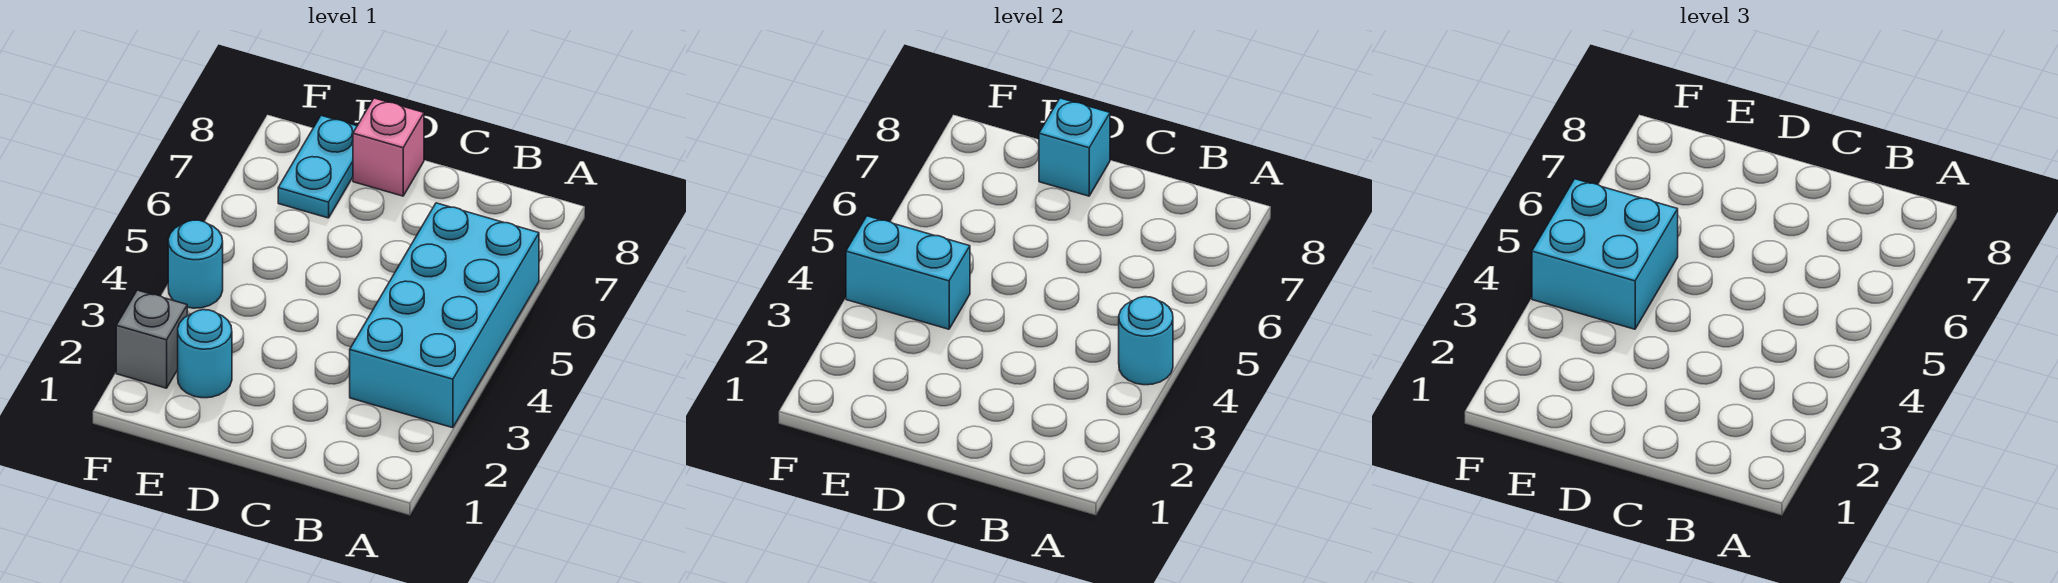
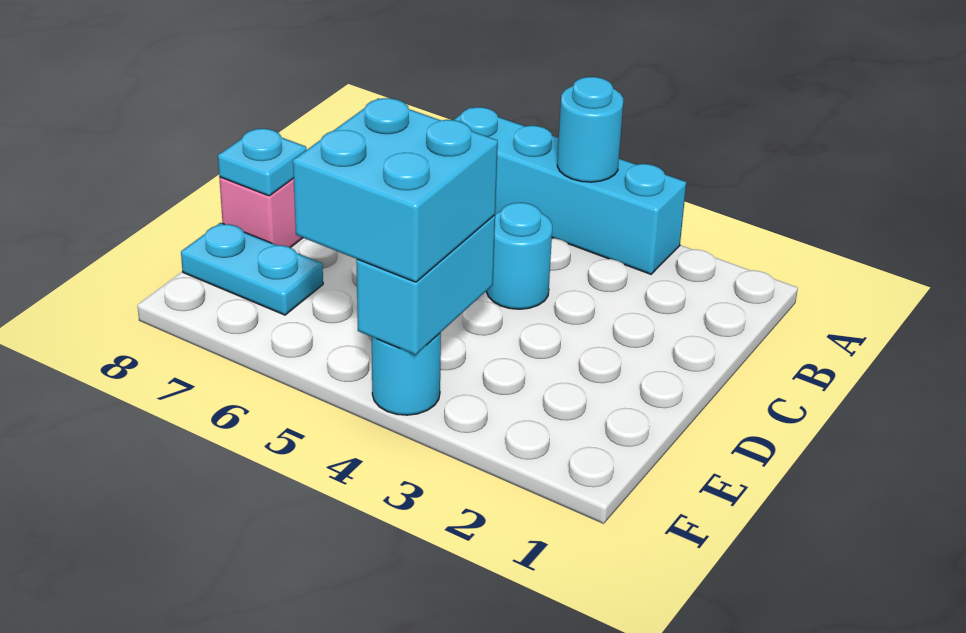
cyan 2x4 brick [349,203,539,428] -> cyan 1x4 brick [454,107,686,274]
cyan 1x1 brick [1039,98,1110,196] -> cyan 1x1 plate [218,128,306,196]
cyan 1x1 round brick [178,310,232,398] -> cyan 1x1 round brick moved to [486,203,552,309]
grey 1x1 brick [116,290,187,388] -> none

